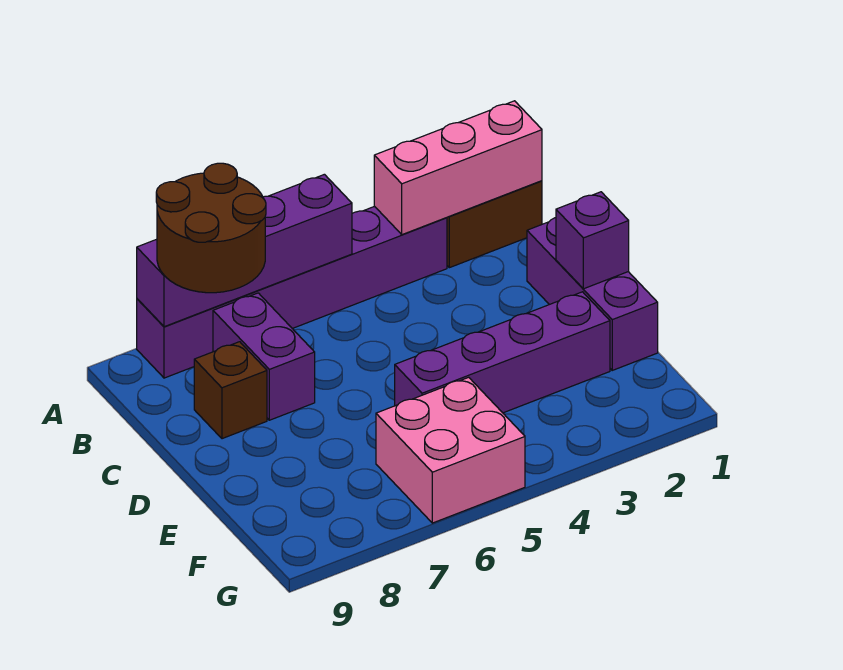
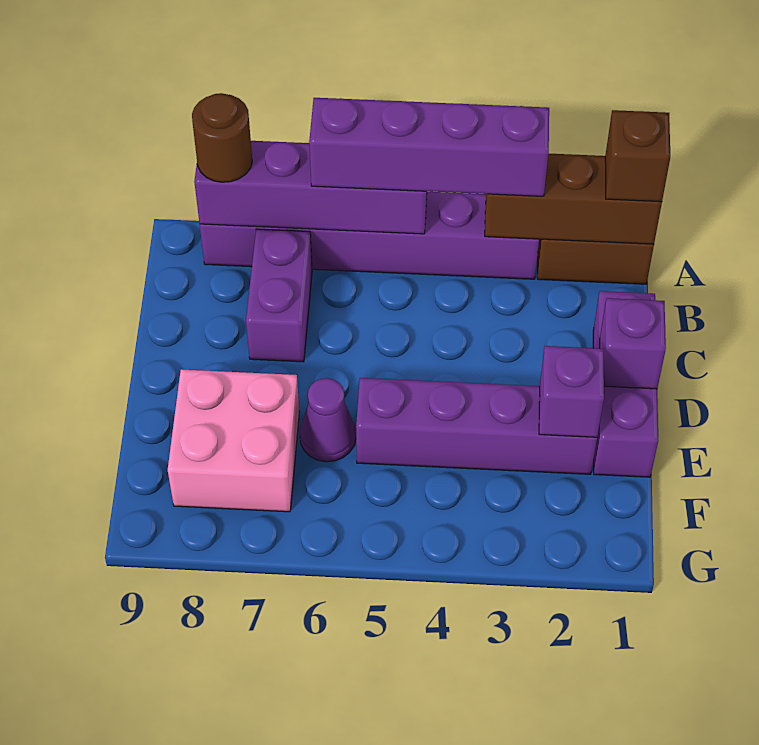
pink 1x3 brick [374,101,542,235] -> brown 1x3 brick [485,154,662,244]
none -> purple 1x4 brick [309,98,549,196]
brown 2x2 round brick [156,163,266,293] -> brown 1x1 round brick [192,93,252,182]
brown 1x1 brick [194,342,267,439] -> brown 1x1 brick moved to [605,110,670,202]
none -> purple 1x1 brick [539,346,604,437]
none -> purple 1x1 cone [300,378,356,462]
pink 2x2 brick [376,377,525,523] -> pink 2x2 brick moved to [168,369,299,512]

